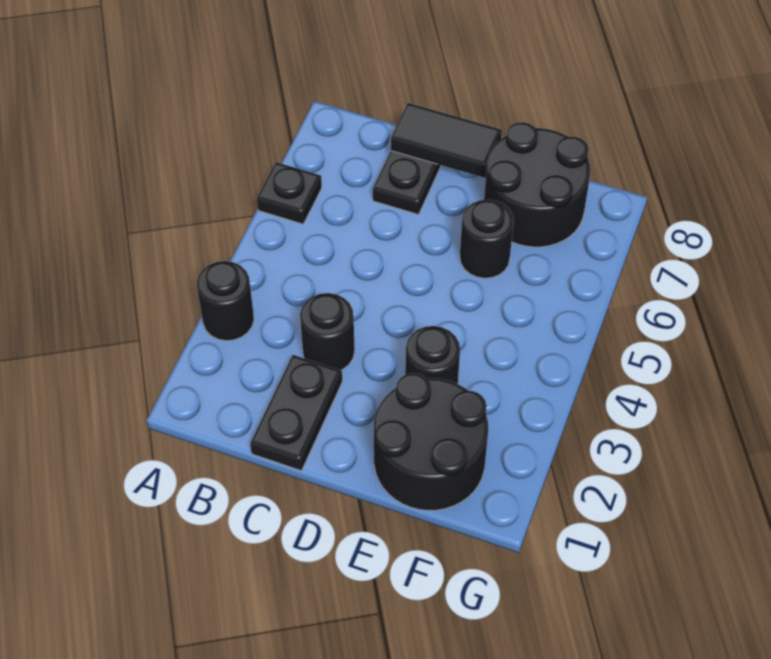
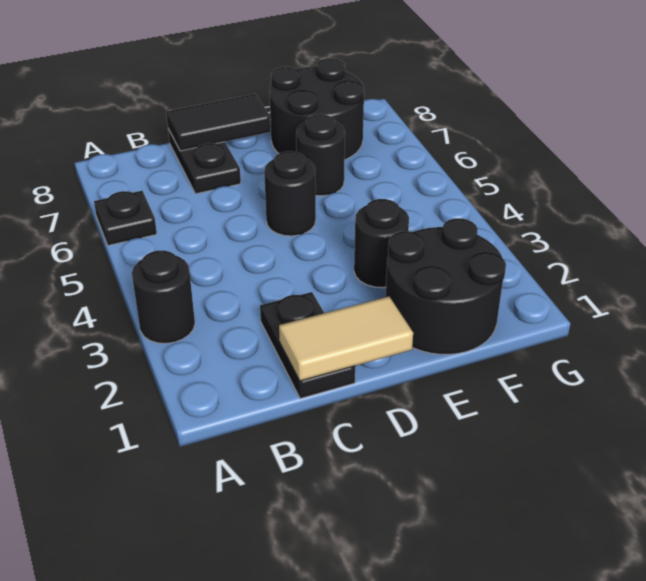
none -> tan 1x2 tile [279,296,413,381]
black 1x1 round brick [300,293,355,370] -> black 1x1 round brick moved to [264,151,316,236]

